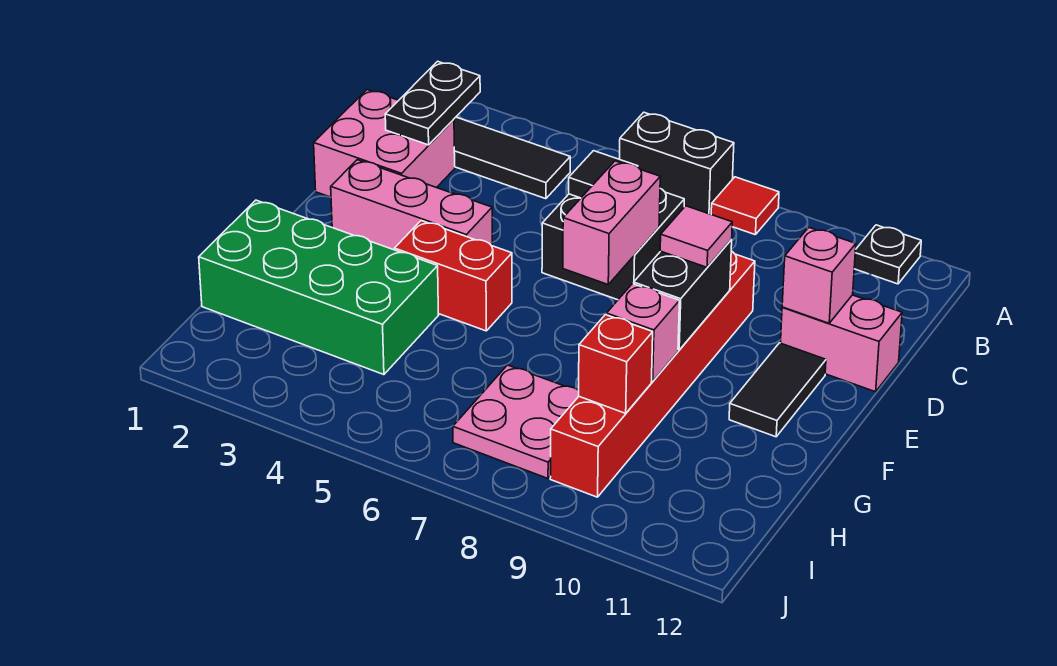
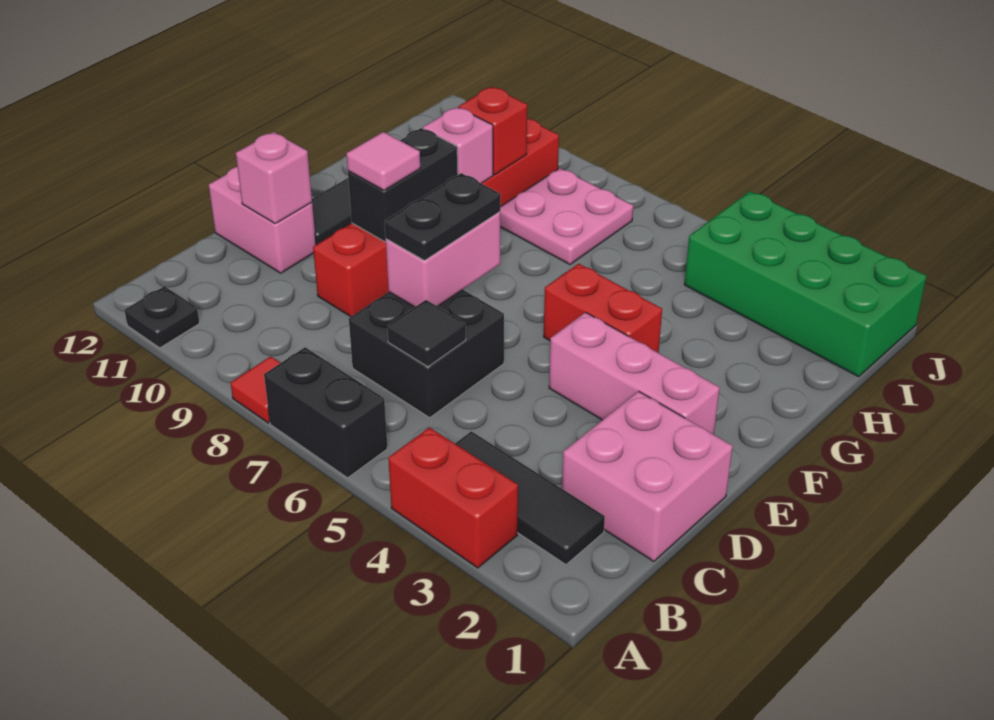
none -> red 1x2 brick [388,427,518,568]
black 1x2 plate [385,61,480,145] -> black 1x2 plate moved to [385,173,500,261]
green 2x4 brick [199,200,438,375] -> green 2x4 brick moved to [684,191,927,377]

